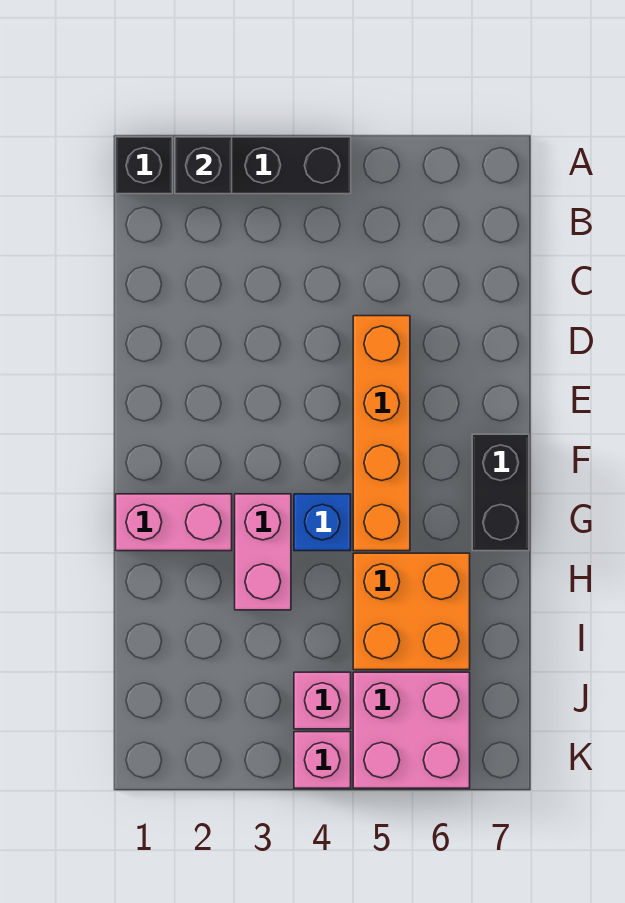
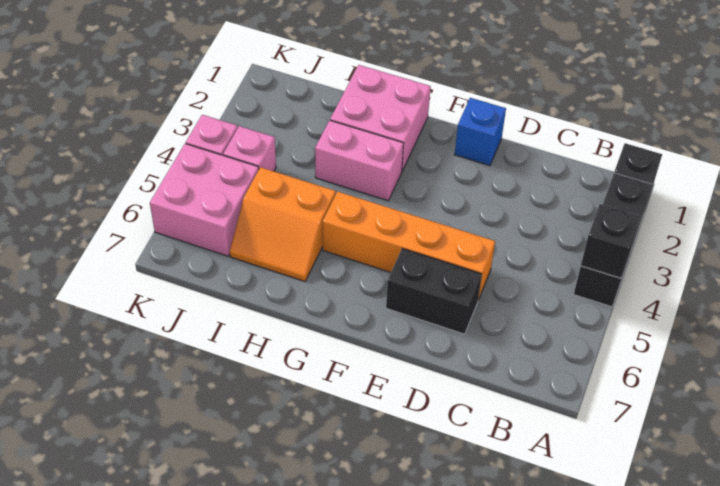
black 1x1 brick [175,137,232,194] -> black 1x1 brick moved to [581,204,640,278]
black 1x2 brick [472,434,529,551] -> black 1x2 brick moved to [386,249,482,334]
pink 1x2 brick [116,494,232,551] -> pink 2x2 brick [330,65,431,171]
blue 1x1 brick [294,494,351,551] -> blue 1x1 brick moved to [455,98,506,166]
orange 2x2 brick [353,553,470,670] -> orange 2x2 slope [230,167,336,282]

